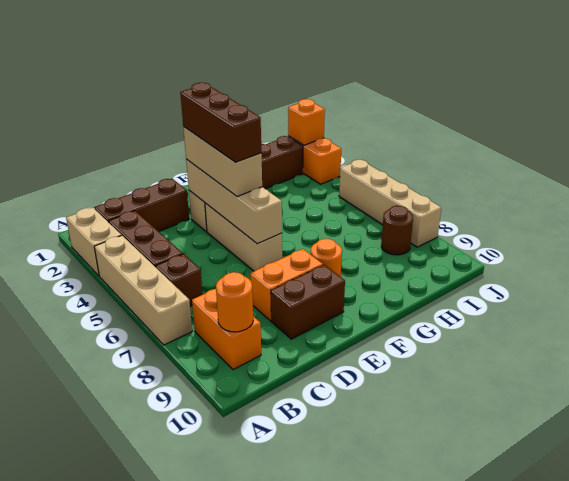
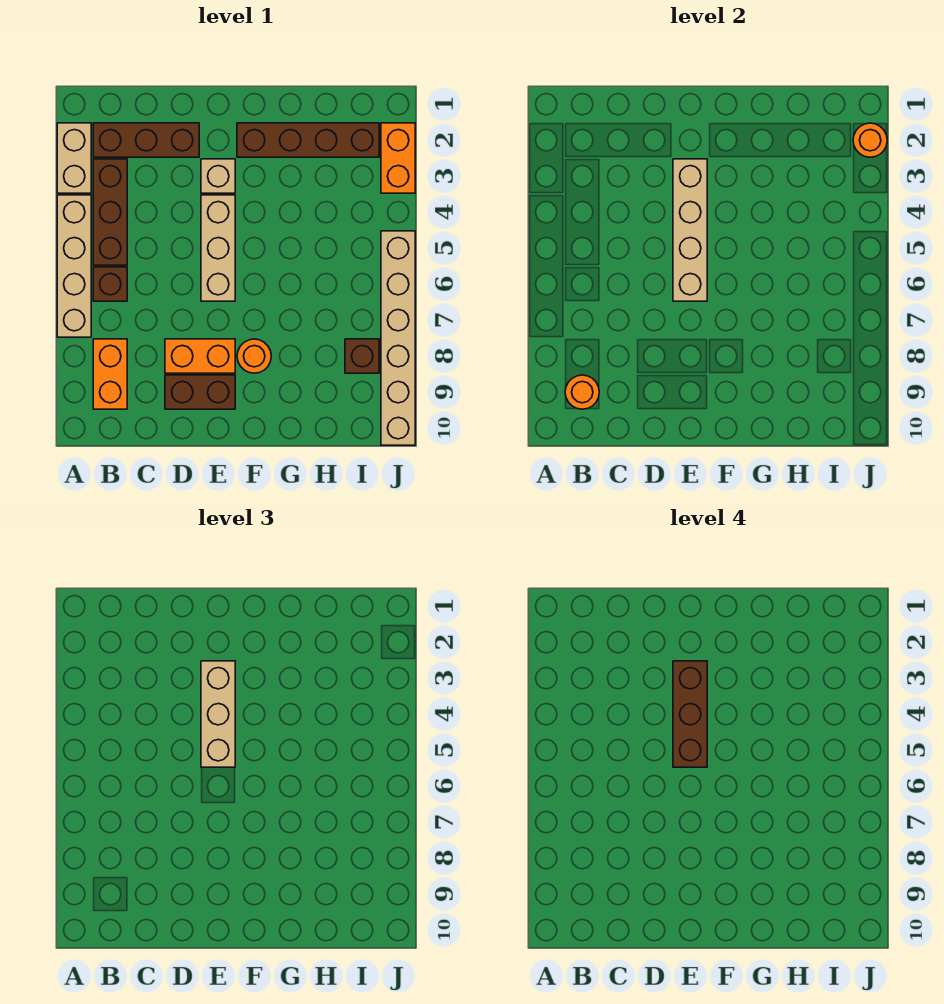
brown 1x1 round brick [381,206,413,255] -> brown 1x1 brick [345,339,379,373]
orange 1x1 brick [288,99,325,145] -> orange 1x1 round brick [853,123,887,157]
tan 1x4 brick [339,160,441,247] -> tan 1x6 brick [381,231,415,445]

